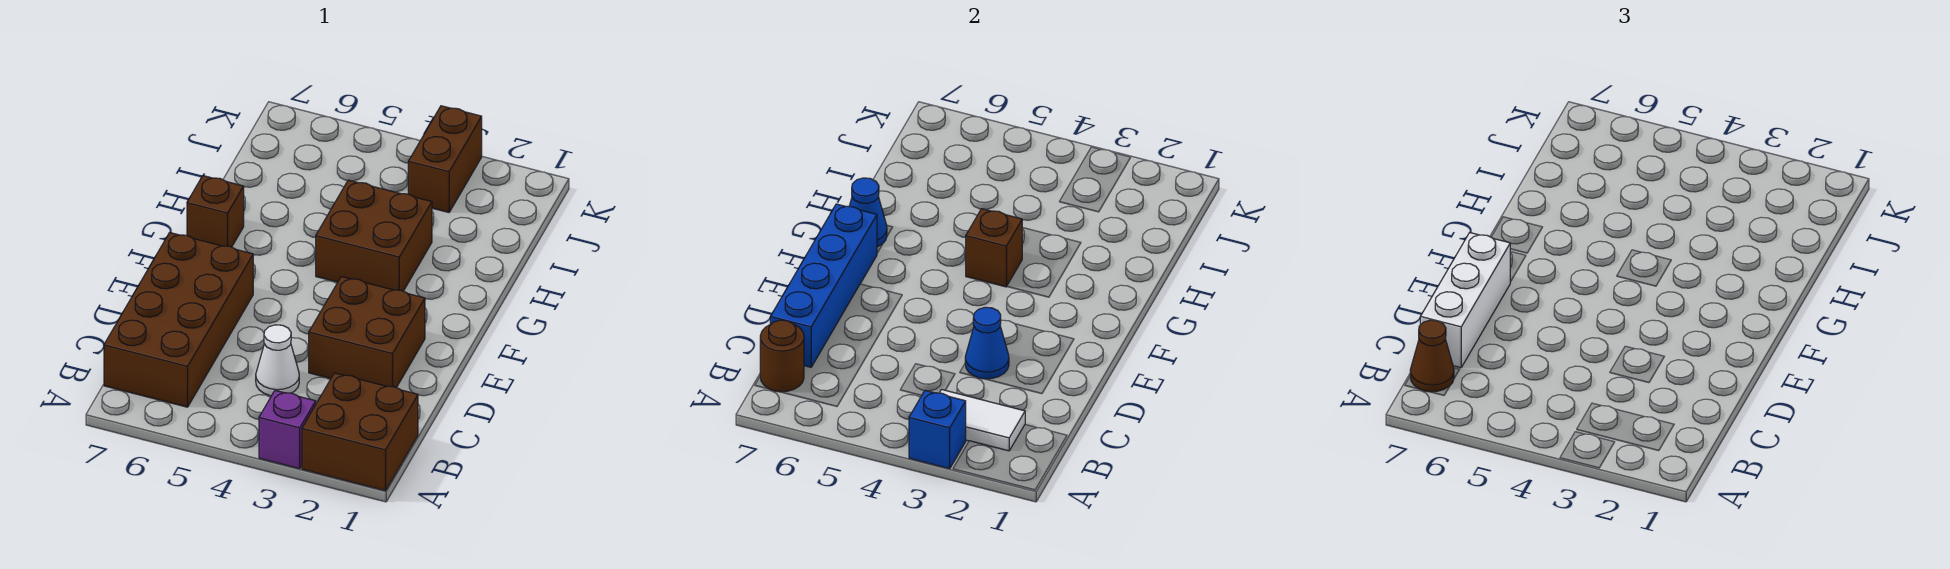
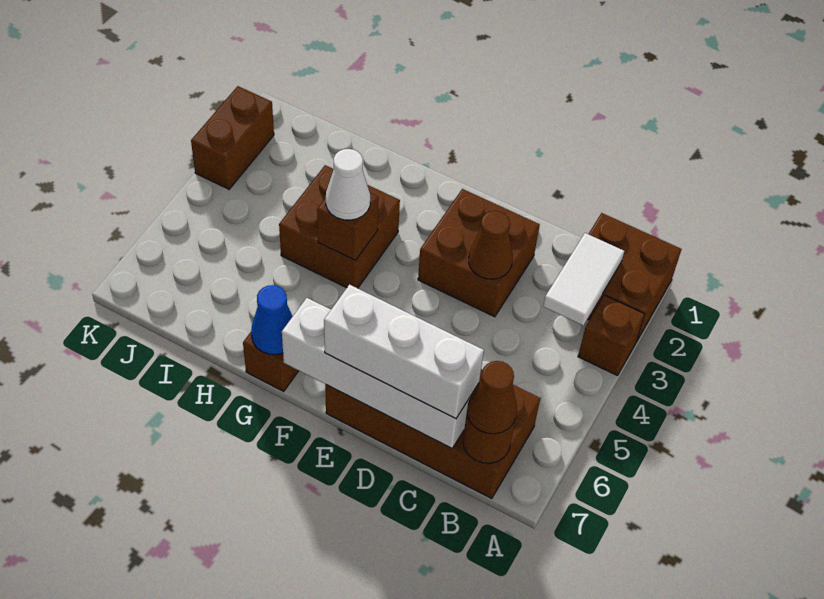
purple 1x1 brick [259,390,316,469] -> brown 1x1 brick [578,295,644,376]
blue 1x1 brick [909,390,966,469] -> none
white 1x1 cone [256,325,299,396] -> white 1x1 cone moved to [326,149,370,220]
blue 1x4 brick [770,204,877,367] -> white 1x4 brick [282,298,470,448]
blue 1x1 cone [965,307,1009,379] -> brown 1x1 cone [469,211,513,279]
brown 1x2 brick [408,106,482,212] -> brown 1x2 brick turned to [191,86,274,189]

